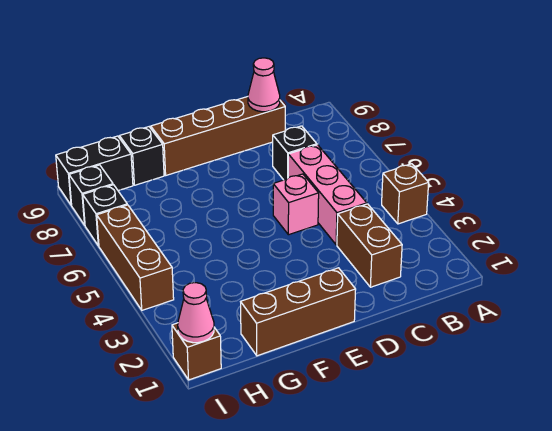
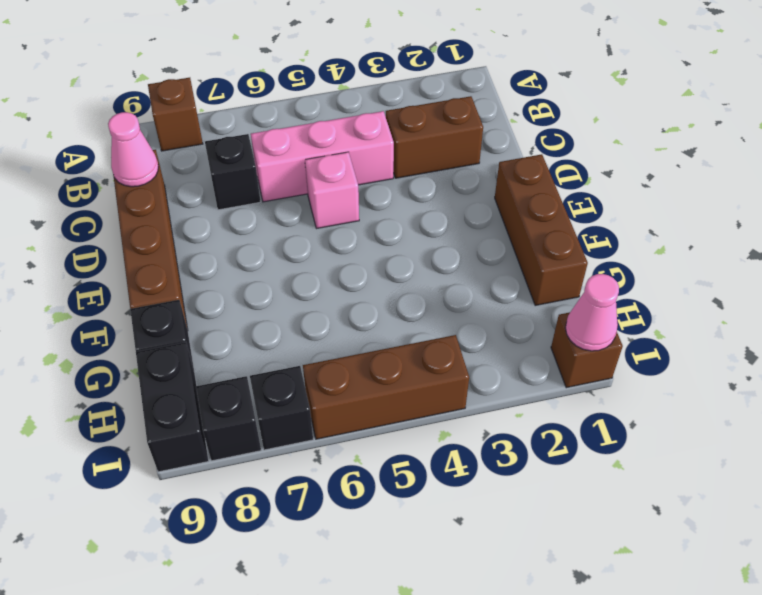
brown 1x1 brick [382,164,429,224] -> brown 1x1 brick moved to [148,78,203,151]

